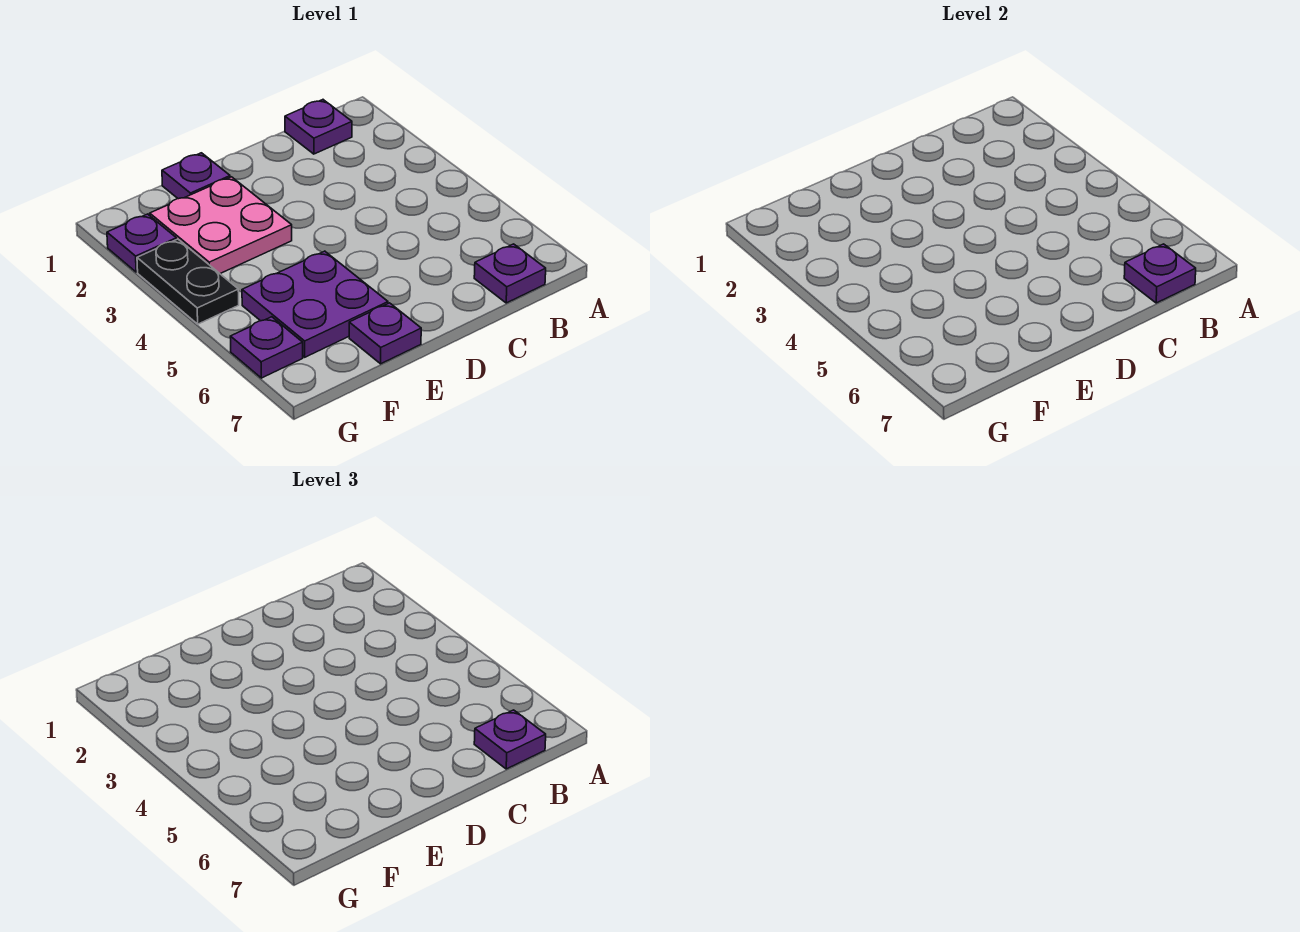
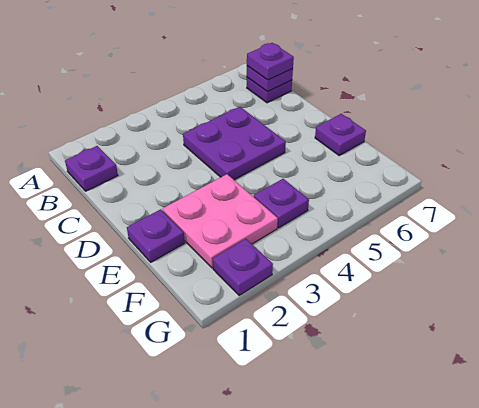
purple 2x2 plate [242,251,388,357] -> purple 2x2 plate moved to [183,107,286,180]
black 1x2 plate [137,239,239,324] -> none
purple 1x1 plate [230,317,303,378] -> purple 1x1 plate moved to [254,179,309,228]

